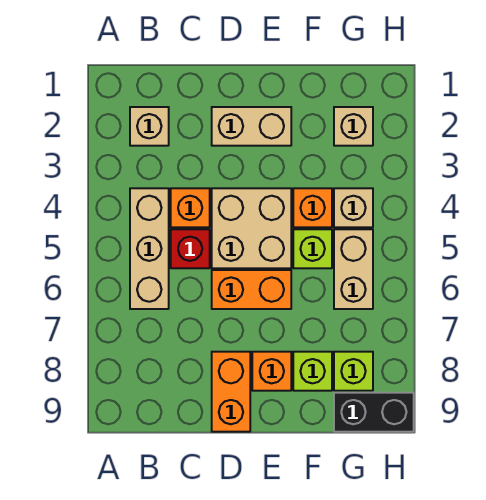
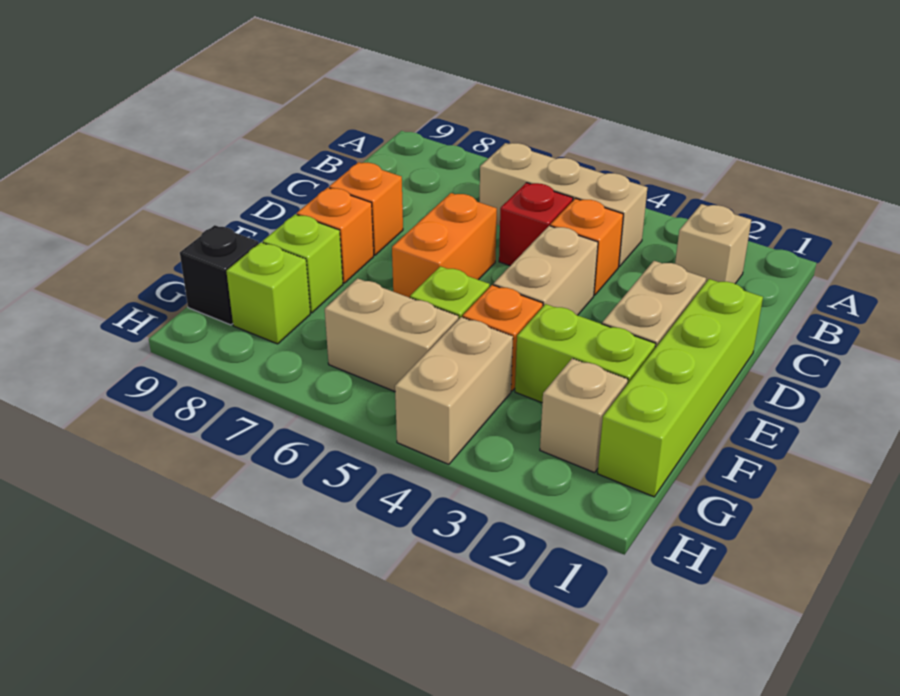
none -> lime 1x4 brick [598,279,763,497]
tan 2x2 brick [212,188,291,268] -> tan 1x2 brick [493,226,598,315]
orange 1x2 brick [212,352,250,432] -> orange 1x1 brick [329,162,403,255]
none -> lime 1x2 brick [515,304,655,403]
tan 1x1 brick [334,188,373,227] -> tan 1x2 brick [395,317,513,464]
black 1x2 brick [334,393,414,432] -> black 1x1 brick [180,225,259,325]

